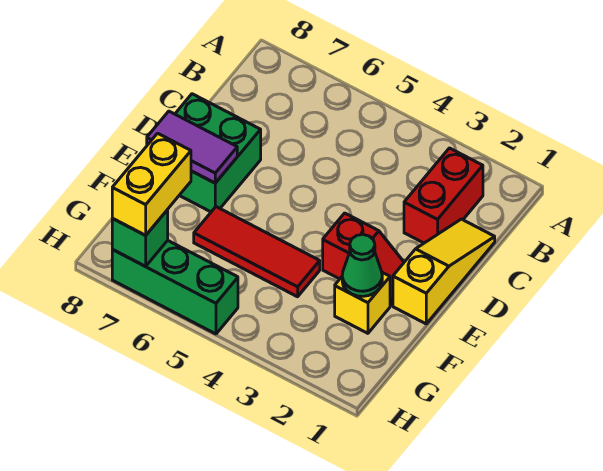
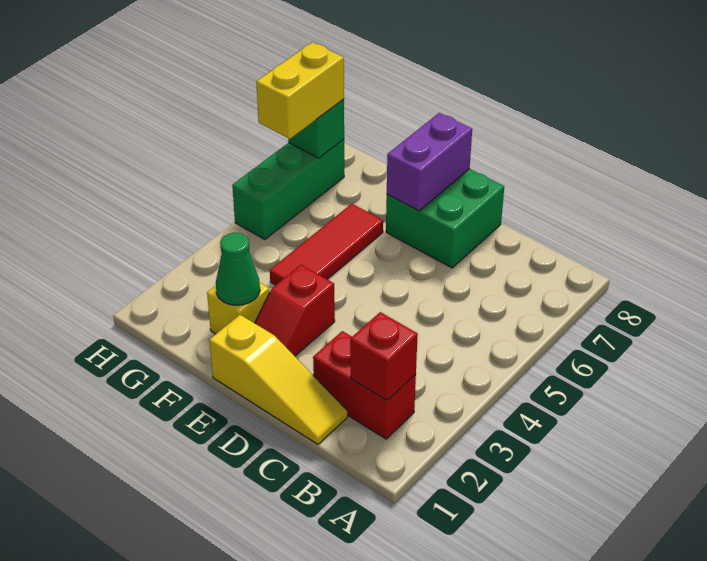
none -> red 1x1 brick [350,312,418,400]
purple 1x2 tile [147,111,237,183] -> purple 1x2 brick [387,113,472,211]
yellow 1x2 brick [112,133,191,235] -> yellow 1x2 brick turned to [256,42,344,139]

